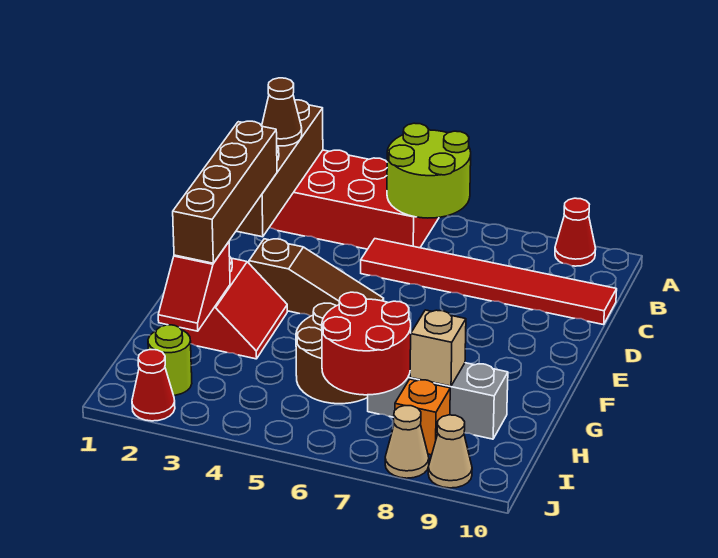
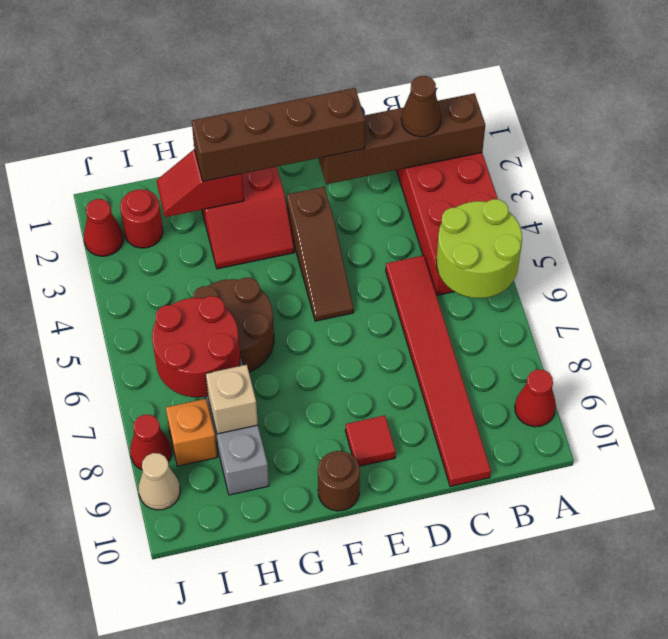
none -> red 1x1 tile [345,415,396,466]
none -> brown 1x1 round brick [318,451,360,511]
lime 1x1 round brick [148,325,192,395] -> red 1x1 round brick [120,189,163,248]
tan 1x1 cone [385,406,429,478] -> red 1x1 cone [130,415,172,470]

